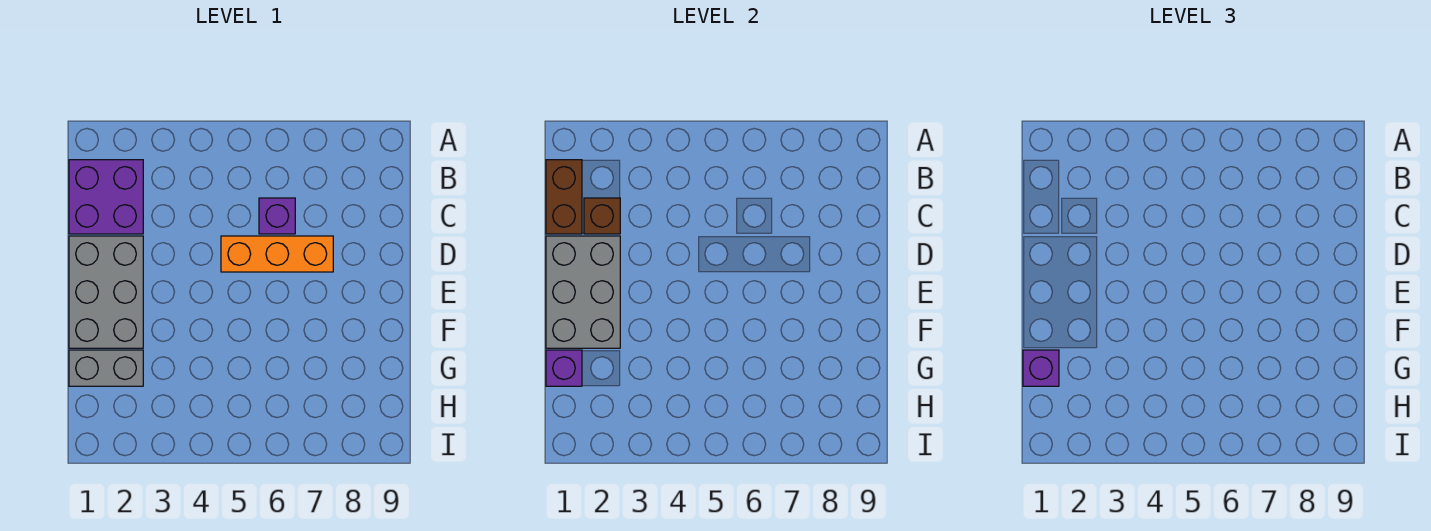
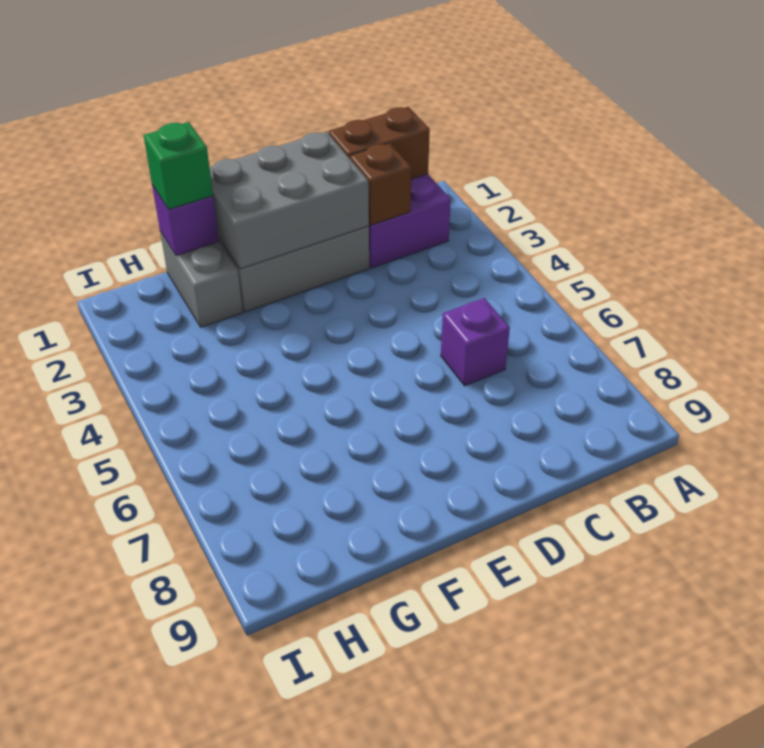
orange 1x3 brick [221,236,333,272] -> none
purple 1x1 brick [1023,350,1059,386] -> green 1x1 brick [144,122,213,210]

